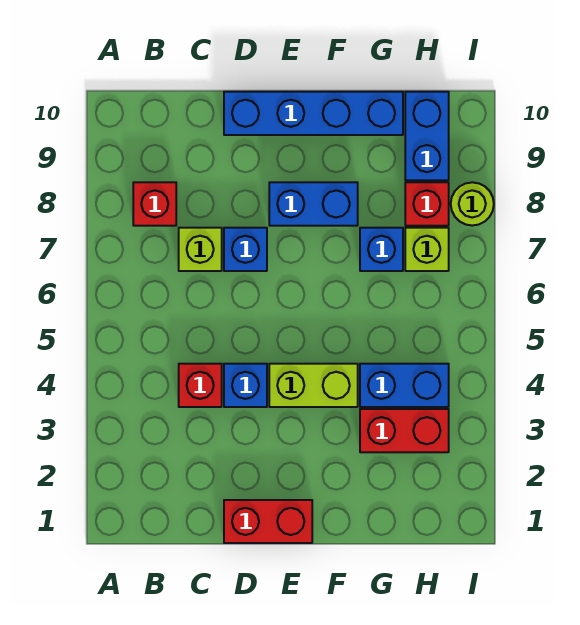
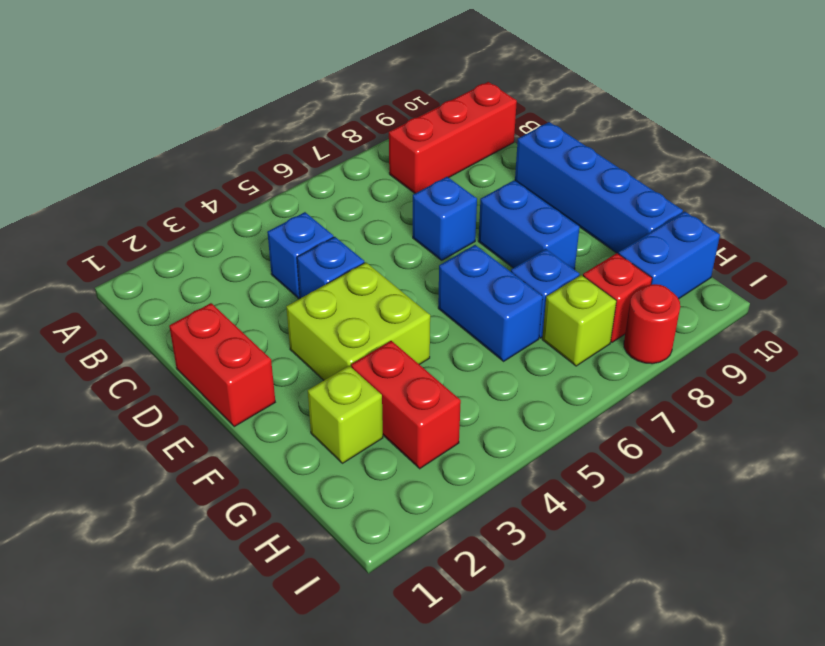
red 1x1 brick [133,182,176,226] -> red 1x3 brick [389,82,517,193]
red 1x1 brick [179,364,222,407] -> blue 1x1 brick [267,212,334,299]
lime 1x1 brick [179,228,222,271] -> lime 1x1 brick moved to [308,366,383,463]
lime 1x2 brick [269,364,358,407] -> lime 2x2 brick [286,262,430,380]
blue 1x2 brick [360,364,449,407] -> blue 1x2 brick moved to [438,245,543,361]
lime 1x1 round brick [451,182,494,226] -> red 1x1 round brick [624,284,680,364]

